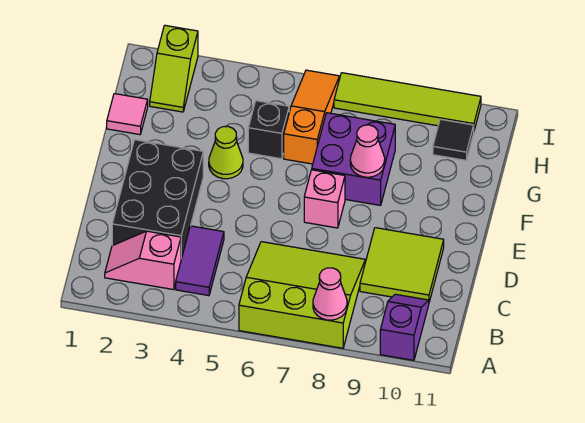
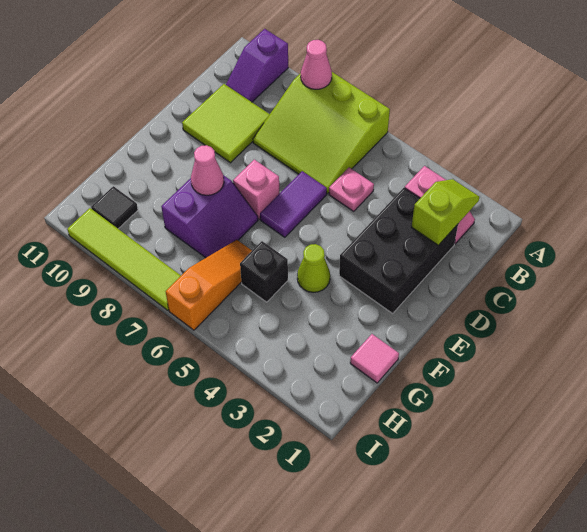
purple 1x2 tile [176,226,224,296] -> purple 1x2 tile moved to [260,171,327,237]
none -> pink 1x1 plate [329,168,374,211]
purple 2x2 brick [312,113,395,205] -> purple 2x2 slope [161,175,258,258]
orange 1x3 slope [284,70,340,164] -> orange 1x3 slope turned to [166,240,252,330]
lime 1x2 slope [150,25,198,112] -> lime 1x2 slope moved to [412,179,479,245]

